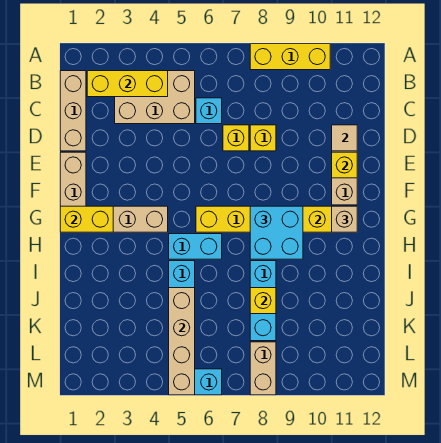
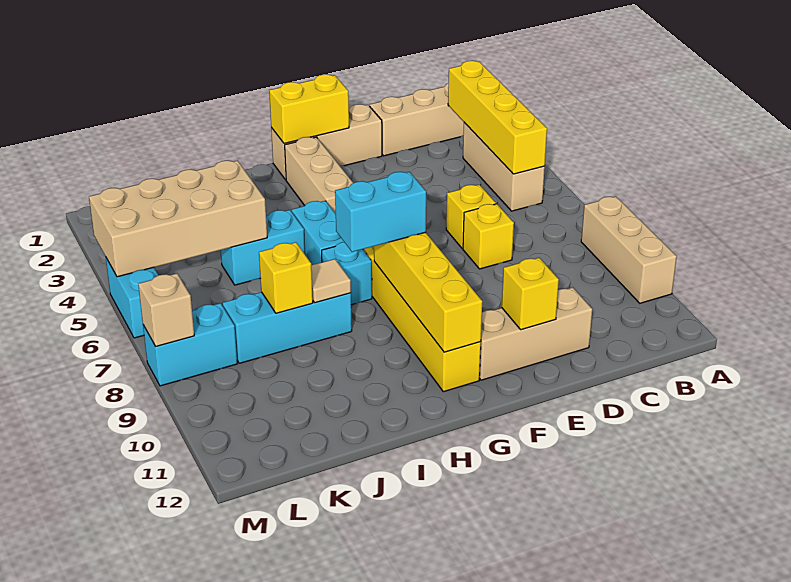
yellow 1x3 brick [250,44,330,70] -> tan 1x3 brick [581,196,677,303]
yellow 1x3 brick [87,71,168,97] -> yellow 1x4 brick [448,61,547,174]
tan 2x3 brick [115,71,195,124] -> tan 1x3 brick [463,122,545,211]
cyan 1x1 brick [196,98,222,124] -> cyan 1x1 brick moved to [322,242,372,305]
yellow 1x1 brick [250,125,276,151] -> yellow 1x1 brick moved to [446,185,496,249]
tan 1x1 tile [332,125,357,151] -> tan 1x1 tile moved to [311,259,351,303]
yellow 1x2 brick [60,206,113,232] -> yellow 1x2 brick turned to [269,74,349,144]
cyan 2x2 brick [250,206,303,259] -> cyan 1x2 brick [335,172,426,252]
tan 1x1 brick [332,206,357,232] -> tan 1x1 brick moved to [138,273,194,346]
tan 1x4 brick [169,288,195,395] -> tan 2x4 brick [89,161,267,277]
tan 1x2 brick [250,342,276,395] -> cyan 1x2 brick [143,303,237,386]

